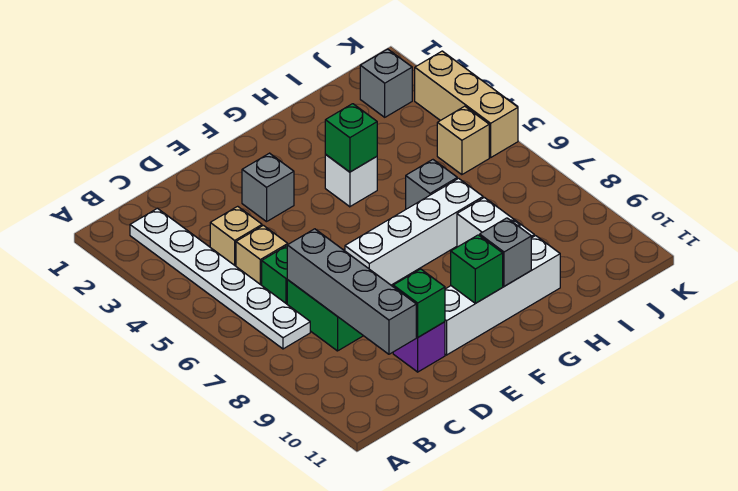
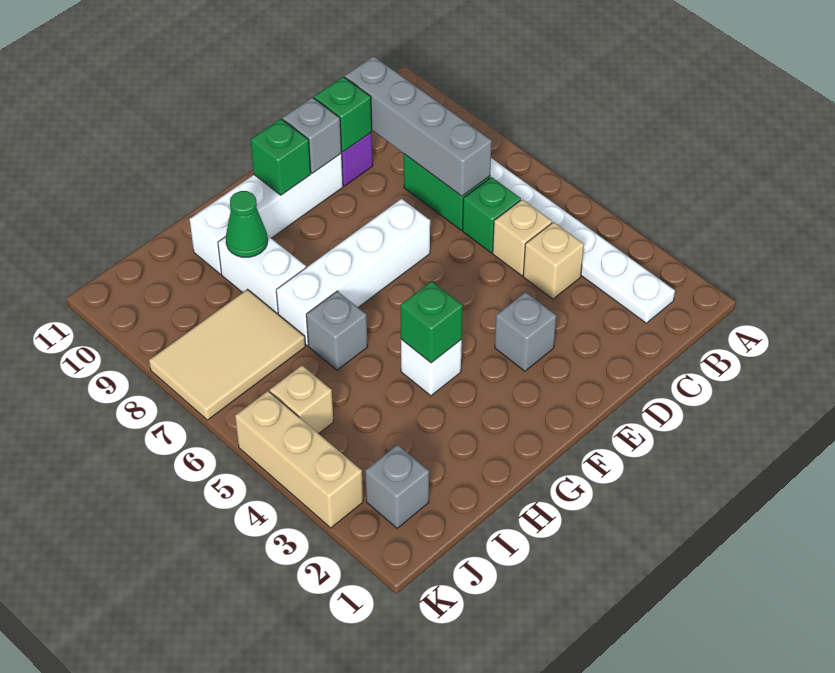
grey 1x1 brick [480,218,531,286] -> grey 1x1 brick moved to [283,97,342,173]
none -> green 1x1 cone [226,191,268,257]
none -> tan 2x3 tile [149,289,305,420]

